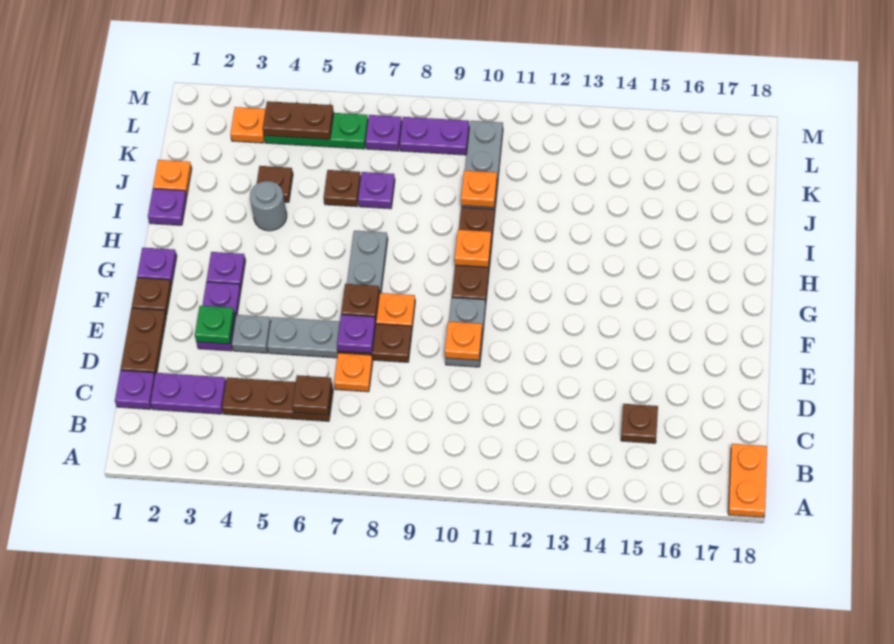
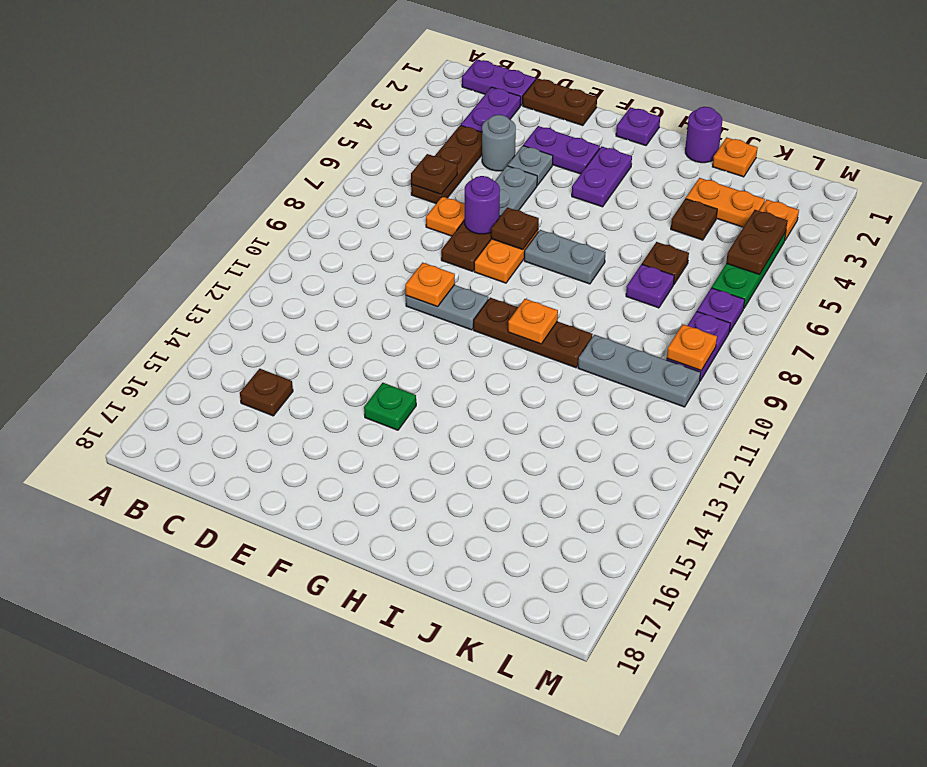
orange 1x2 plate [728,444,767,518] -> orange 1x2 plate moved to [686,178,765,227]
purple 1x1 plate [115,370,155,409] -> purple 1x2 plate [462,59,536,106]
green 1x1 plate [195,306,235,344] -> green 1x1 plate moved to [364,383,416,430]
purple 1x1 plate [337,315,376,353] -> purple 1x1 round brick [465,176,500,234]
brown 1x1 plate [132,278,172,315] -> none
purple 1x1 plate [207,252,245,289] -> purple 1x2 plate [572,146,632,207]
purple 1x1 plate [148,189,187,225] -> purple 1x1 round brick [685,107,722,163]
grey 1x1 round brick [250,181,287,231] -> grey 1x1 round brick moved to [482,115,516,171]
orange 1x1 plate [461,171,497,208] -> orange 1x1 plate moved to [667,324,717,370]

